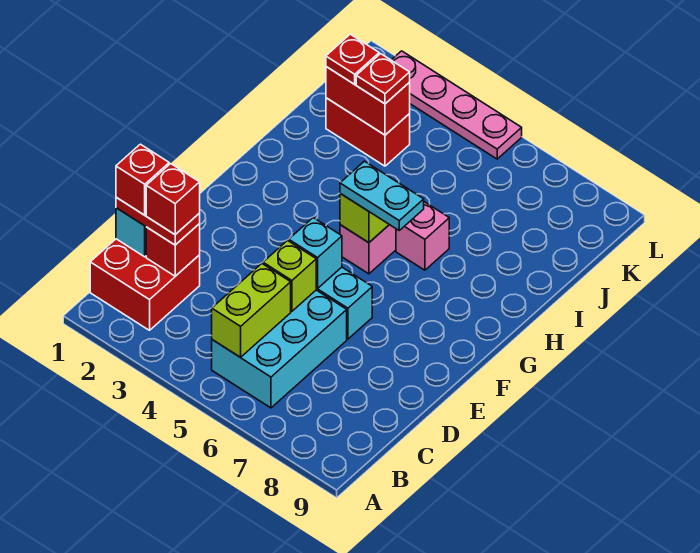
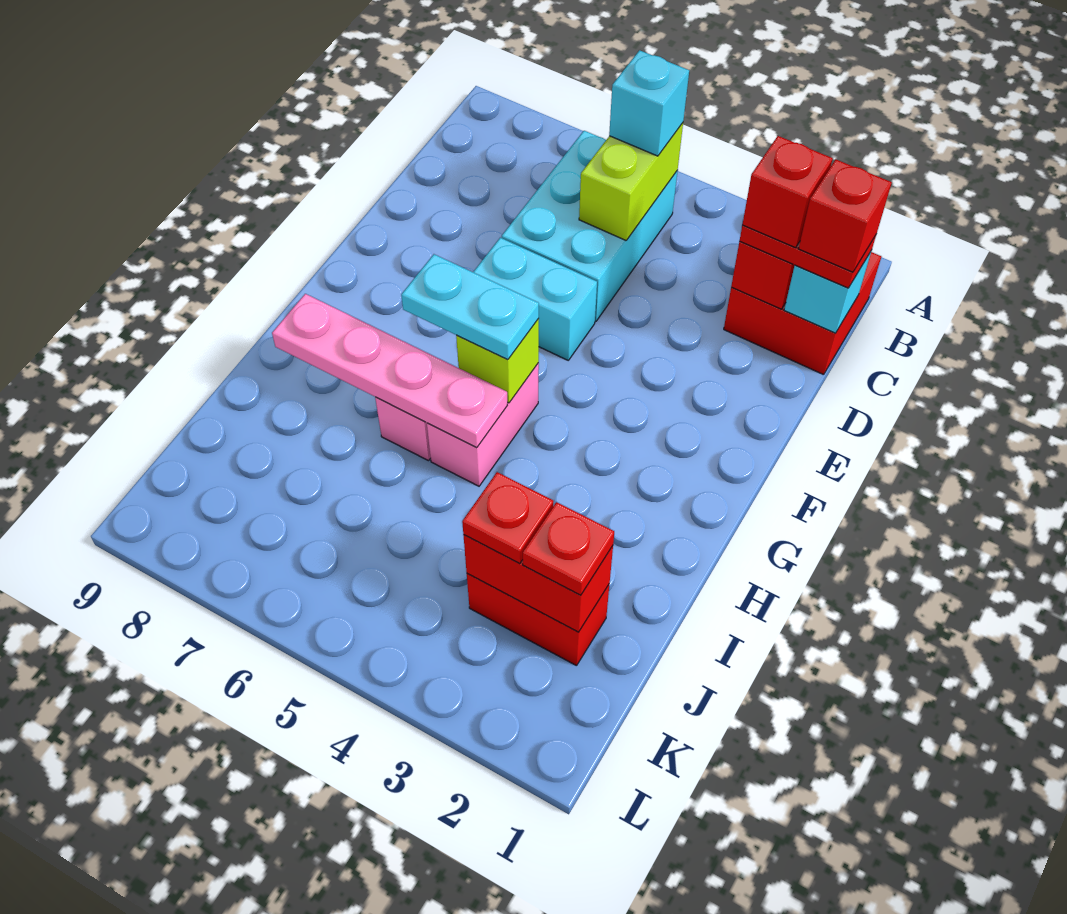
lime 1x1 brick [263,241,316,311] -> none
cyan 1x1 brick [289,218,342,289] -> cyan 1x1 brick moved to [609,50,689,156]
pink 1x4 plate [392,51,522,159] -> pink 1x4 plate moved to [272,294,507,448]

